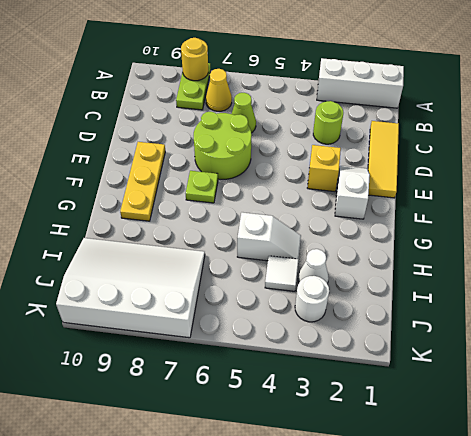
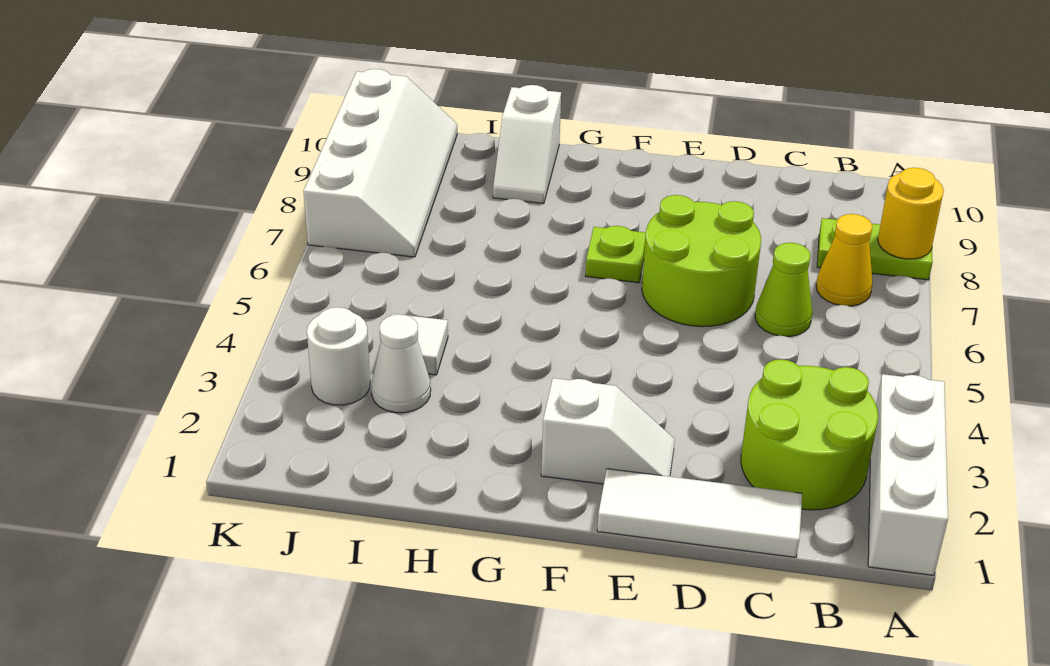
yellow 1x3 tile [368,121,399,198] -> white 1x3 tile [597,469,802,557]
lime 1x1 round brick [313,101,343,144] -> lime 2x2 round brick [741,359,878,510]
yellow 1x1 brick [307,145,341,192] -> none
yellow 1x3 plate [120,142,165,221] -> none
white 1x2 slope [237,212,301,261] -> white 1x2 slope moved to [493,85,561,204]
white 3x4 slope [56,238,205,338] -> white 2x4 slope [303,69,457,257]

